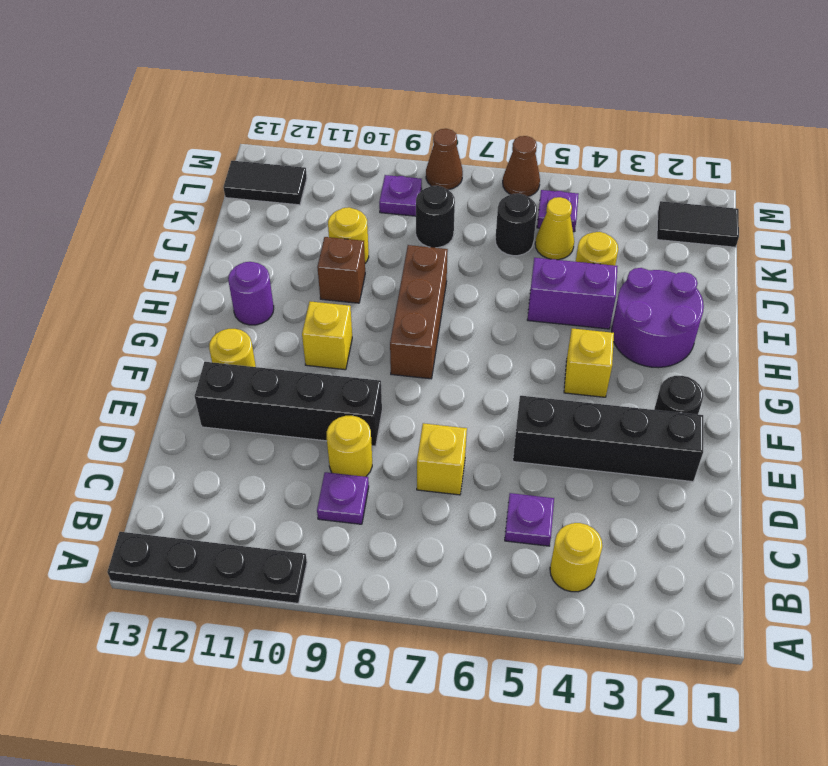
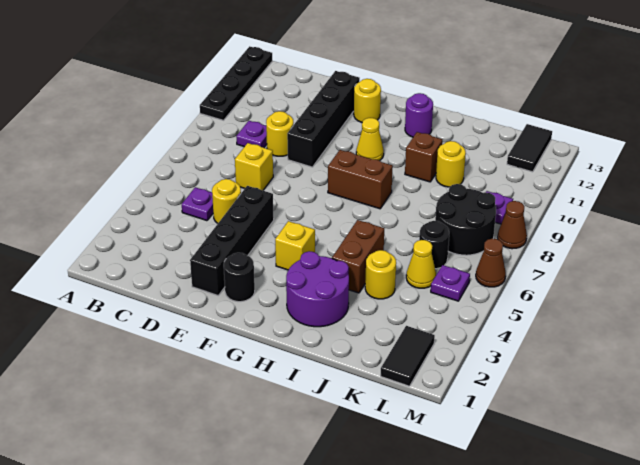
yellow 1x1 round brick [550,523,602,592] -> yellow 1x1 round brick moved to [212,179,241,223]
brown 1x3 brick [390,245,448,379] -> brown 1x2 brick [328,150,393,209]
yellow 1x1 brick [302,301,352,370] -> yellow 1x1 cone [356,118,384,161]
purple 1x2 brick [527,258,618,329] -> brown 1x2 brick [332,220,384,293]
black 1x1 round brick [416,186,455,248] -> black 2x2 round brick [435,184,496,255]

